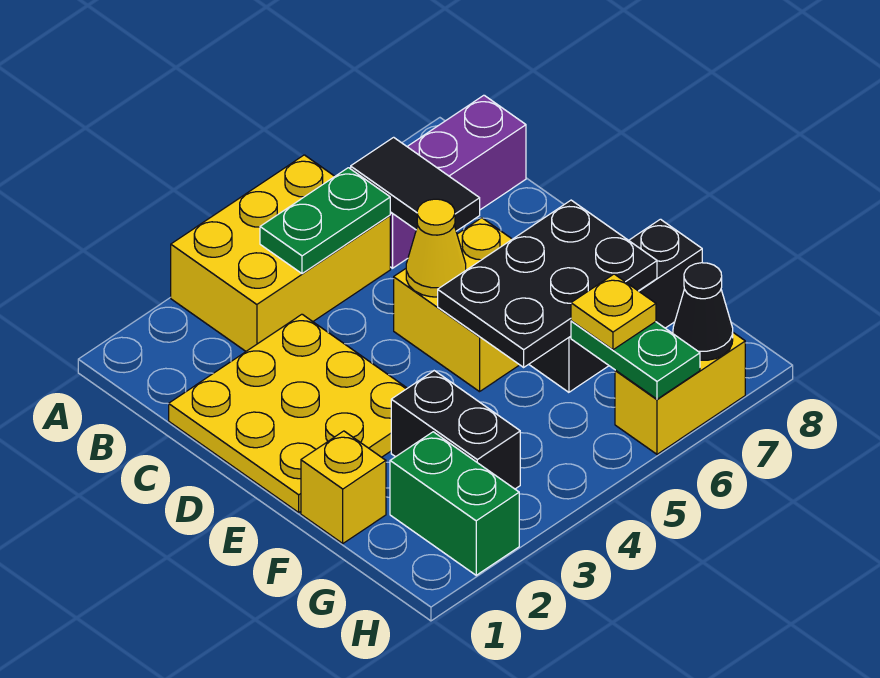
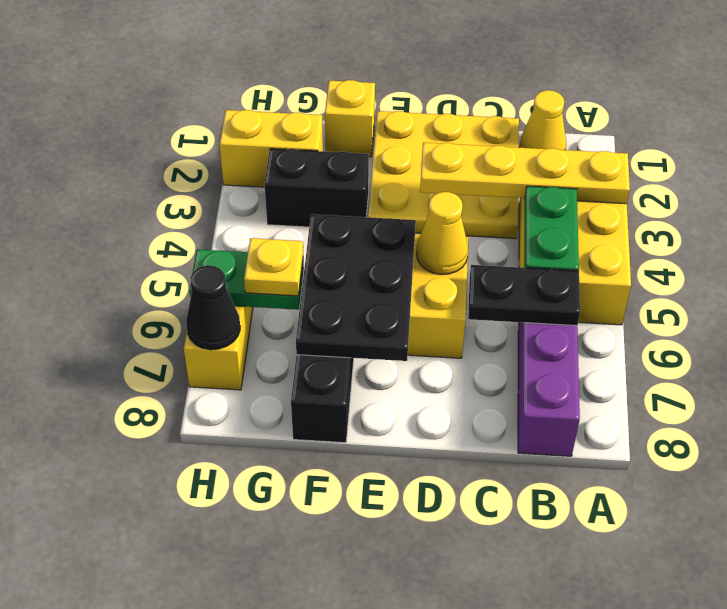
none -> yellow 1x4 plate [420,143,630,204]
none -> yellow 1x1 cone [520,90,566,150]
black 1x2 tile [351,137,480,231] -> black 1x2 plate [468,265,580,326]
green 1x2 brick [390,432,519,575] -> yellow 1x2 brick [219,110,323,187]

